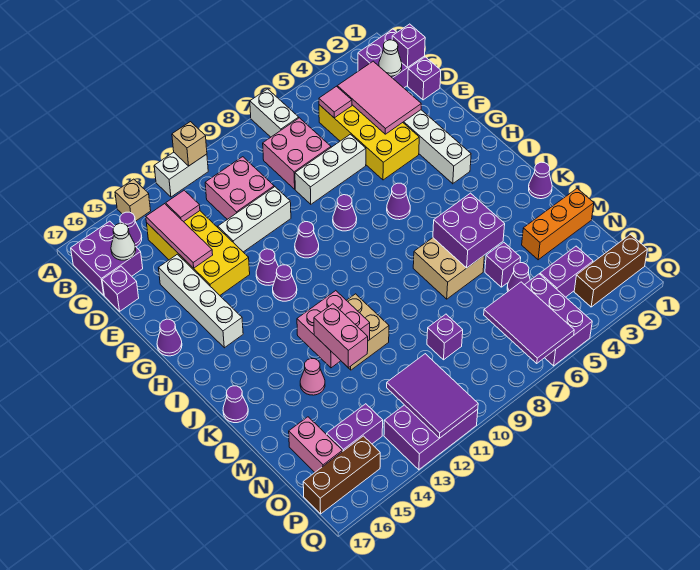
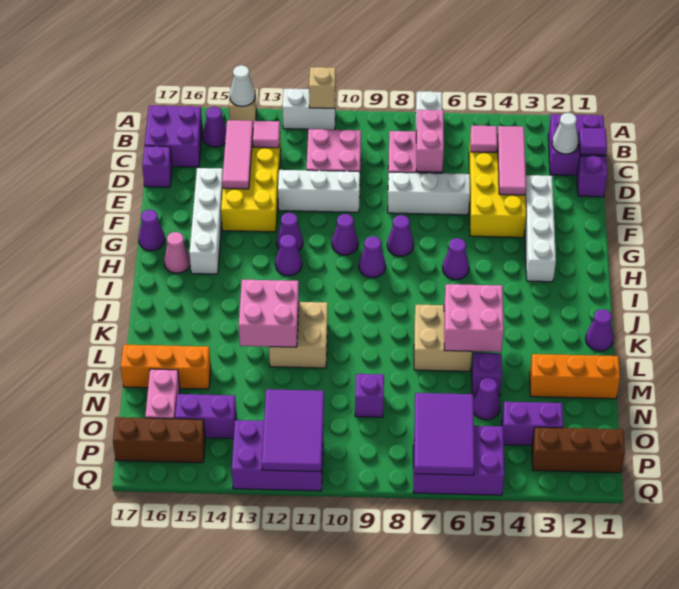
purple 1x1 brick [392,24,425,68] -> purple 1x1 tile [579,128,607,155]
pink 2x3 tile [337,61,421,134] -> pink 1x3 tile [498,126,526,195]
white 1x1 cone [111,223,136,260] -> white 1x1 cone moved to [230,65,255,106]
purple 2x2 brick [433,193,505,268] -> pink 2x2 brick [444,284,504,352]
purple 1x1 cone [223,386,248,423] -> purple 1x1 cone moved to [359,236,386,278]
pink 1x2 brick [314,304,368,368] -> pink 1x2 brick moved to [416,110,444,172]
pink 1x1 cone [300,359,325,395] -> pink 1x1 cone moved to [164,232,190,273]
none -> orange 1x3 brick [121,345,211,389]
purple 2x3 brick [525,274,592,366] -> purple 2x3 brick turned to [413,426,504,495]

